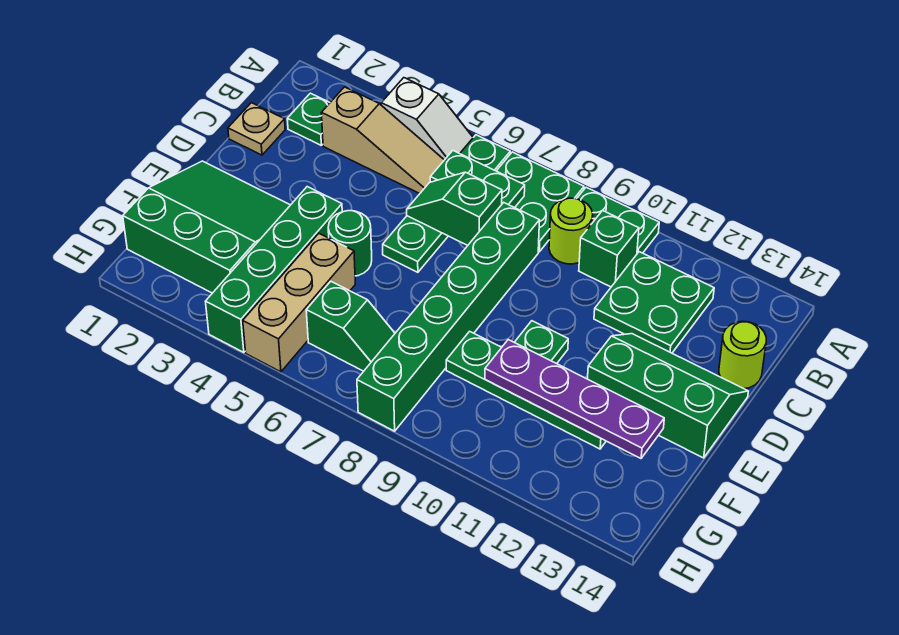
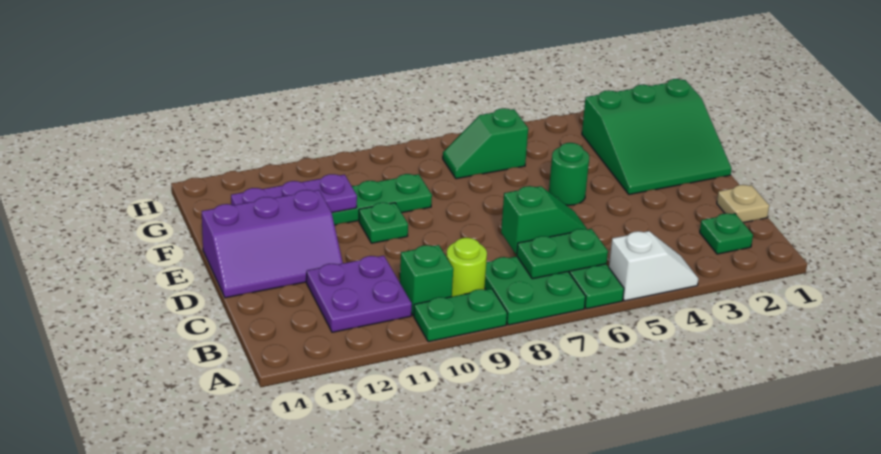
white 1x2 slope [381,78,473,160] -> white 1x2 slope turned to [609,231,699,301]
tan 1x3 slope [322,87,444,194] -> none
green 2x2 plate [594,252,714,353] -> purple 2x2 plate [306,256,412,332]
green 1x6 brick [357,202,539,431] -> none
lime 1x1 round brick [719,321,766,389] -> none
green 2x3 slope [588,334,748,458] -> purple 2x3 slope [202,190,343,298]
green 1x4 brick [206,187,342,352] -> none
tan 1x3 brick [243,234,355,372] -> none
purple 1x4 plate [485,340,664,458] -> purple 1x3 plate [231,174,357,212]

